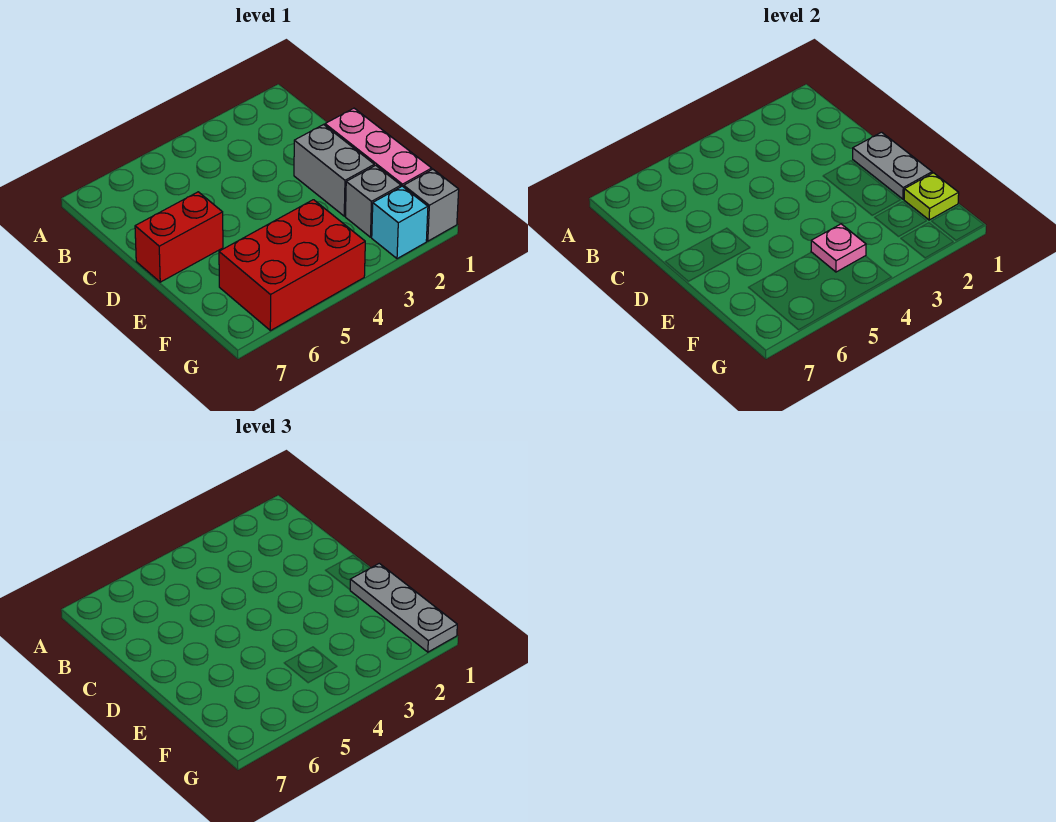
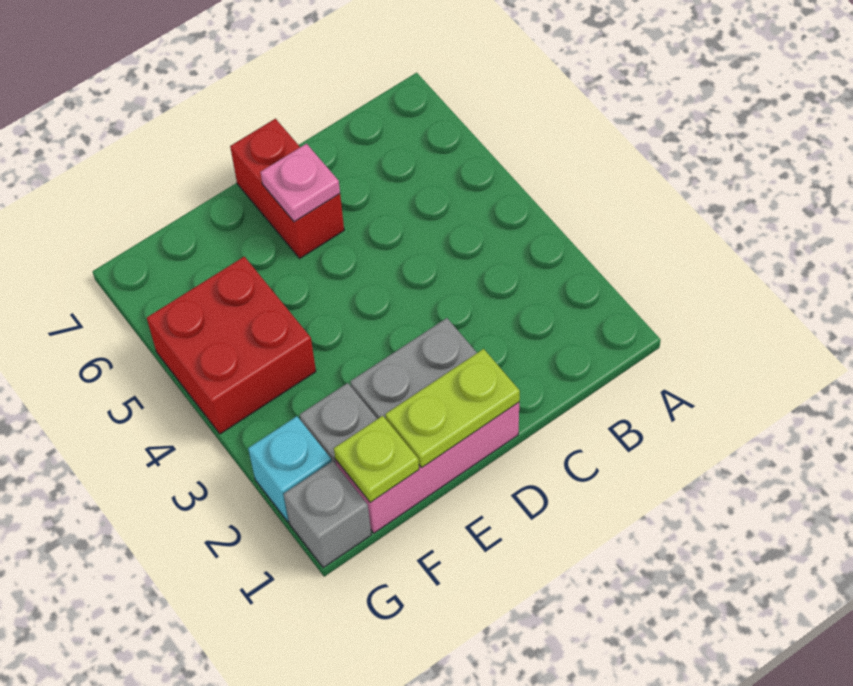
grey 1x2 plate [853,132,932,199] -> lime 1x2 plate [385,349,520,468]
grey 1x3 plate [350,563,457,652] -> none
red 2x3 brick [219,200,365,331] -> red 2x2 brick [147,257,316,434]
pink 1x1 plate [811,224,866,272] -> pink 1x1 plate moved to [261,144,340,222]

